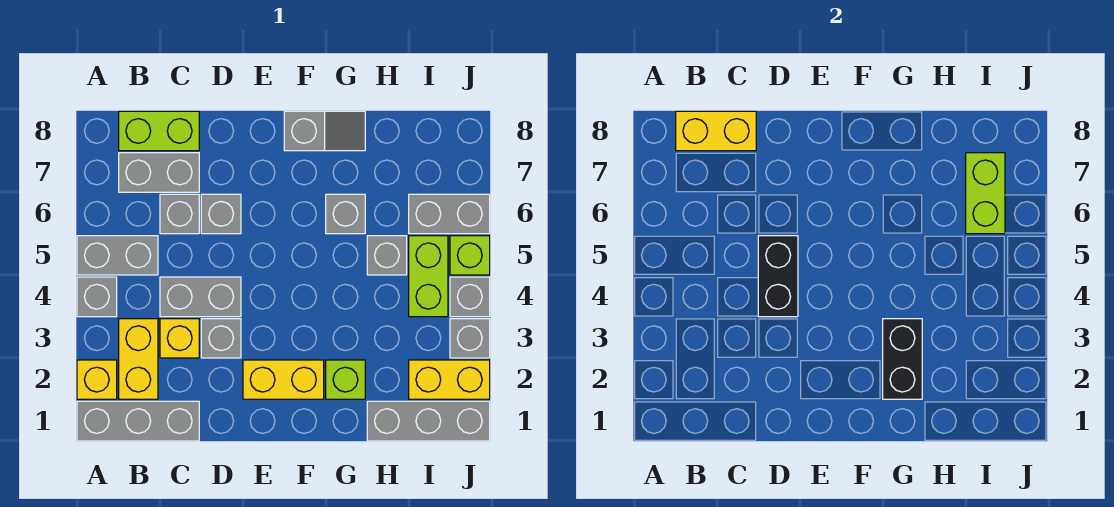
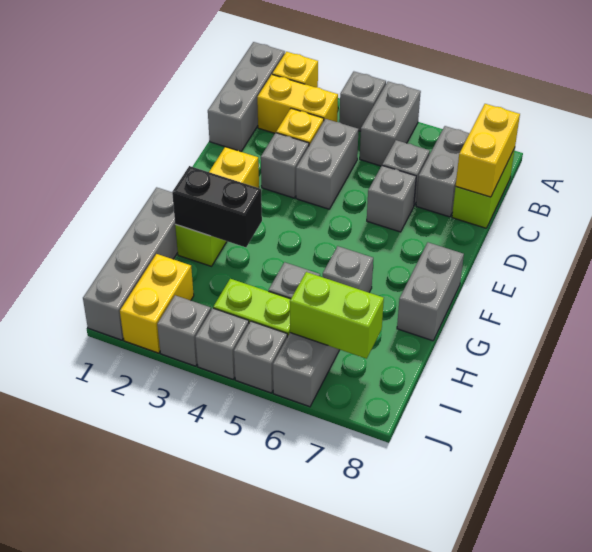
black 1x2 brick [758,236,798,317] -> none
grey 1x2 slope [284,111,365,151] -> grey 1x2 brick [397,242,464,341]
grey 1x3 brick [367,401,490,441] -> grey 1x4 brick [83,187,178,340]
lime 1x1 brick [450,236,490,275] -> grey 1x1 brick [234,321,287,393]

